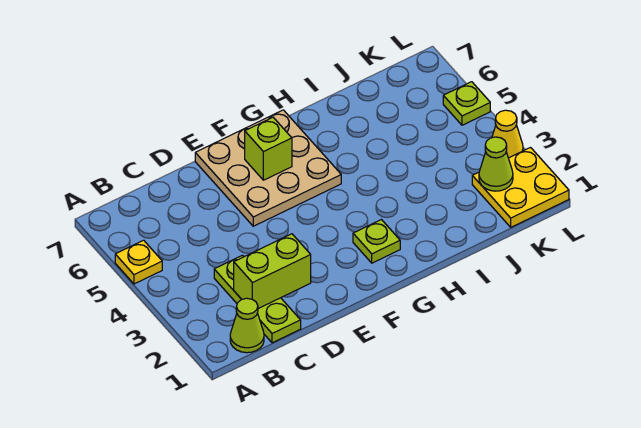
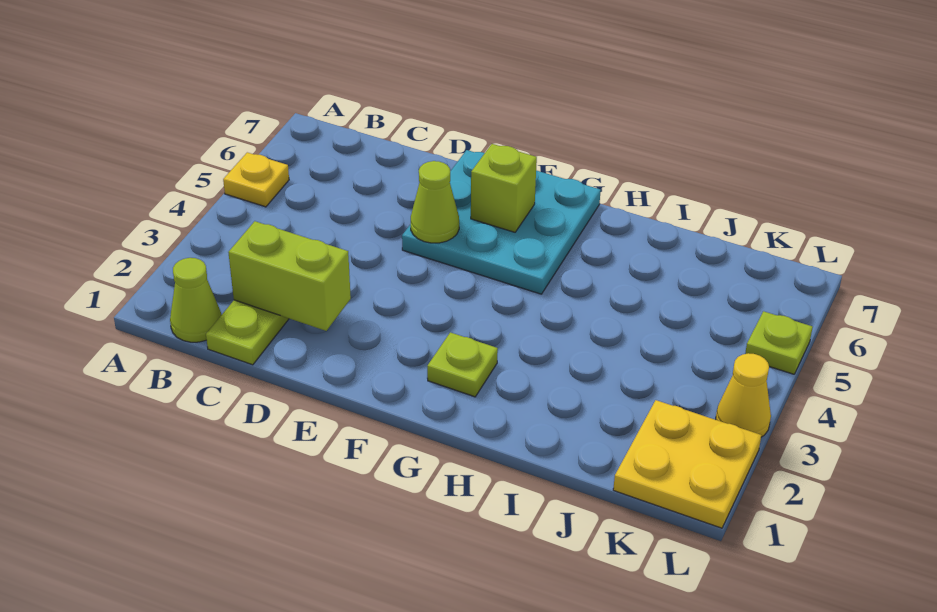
tan 3x3 plate [195,110,341,226] -> cyan 3x3 plate [402,150,601,294]
lime 1x1 cone [479,137,513,191] -> lime 1x1 cone moved to [411,161,459,243]

